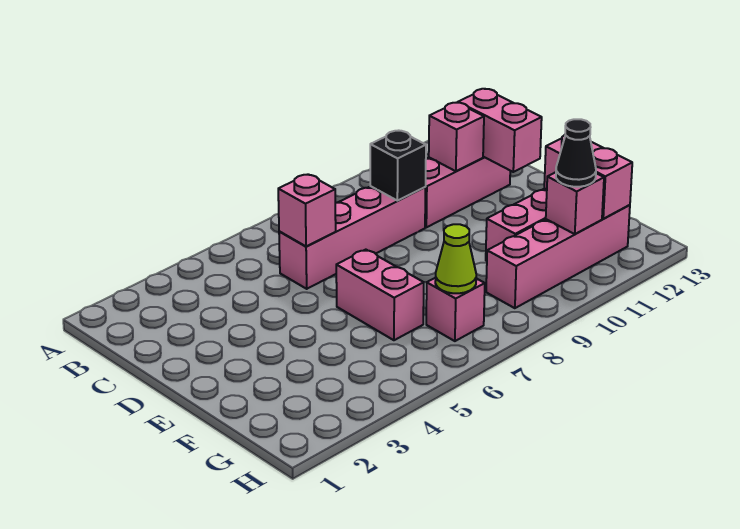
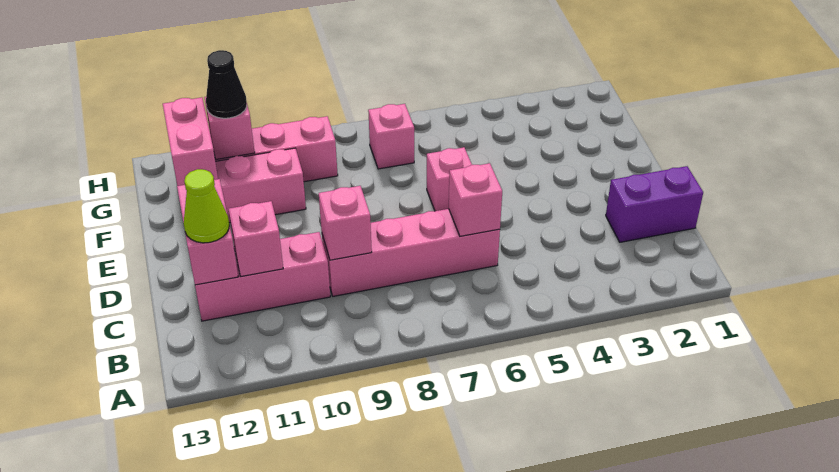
none -> purple 1x2 brick [606,166,703,242]
black 1x1 brick [370,131,426,201] -> pink 1x1 brick [319,186,372,260]
pink 1x2 brick [336,250,424,340] -> pink 1x1 brick [427,147,472,211]
lime 1x1 cone [435,224,476,293] -> lime 1x1 cone moved to [184,169,229,243]

